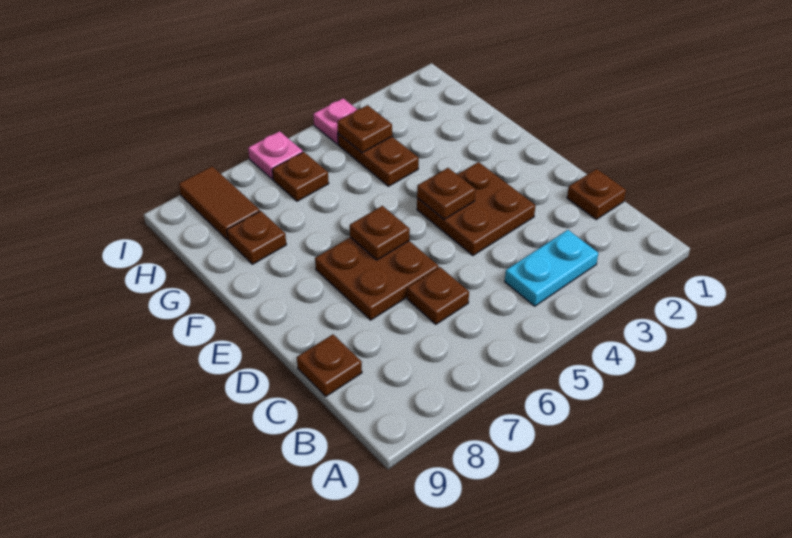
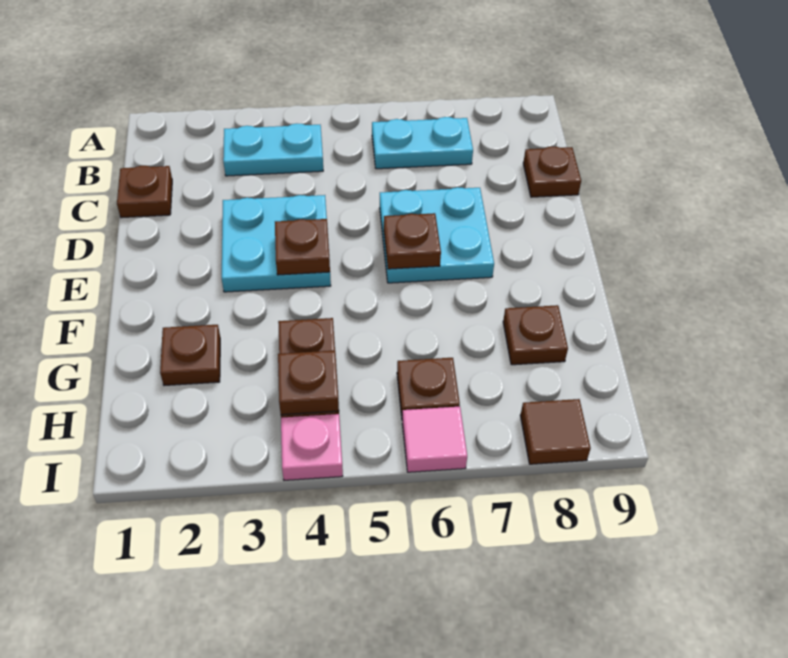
none -> cyan 1x2 plate [372,117,473,169]
brown 1x1 plate [407,267,469,324] -> brown 1x1 plate moved to [160,325,220,385]
brown 2x2 plate [417,162,536,256] -> cyan 2x2 plate [222,195,331,292]
brown 2x2 plate [315,237,439,320] -> cyan 2x2 plate [380,187,494,283]
brown 1x2 tile [179,166,260,240] -> brown 1x1 tile [520,399,591,464]
pink 1x1 plate [248,131,303,179] -> pink 1x1 tile [402,407,467,472]

